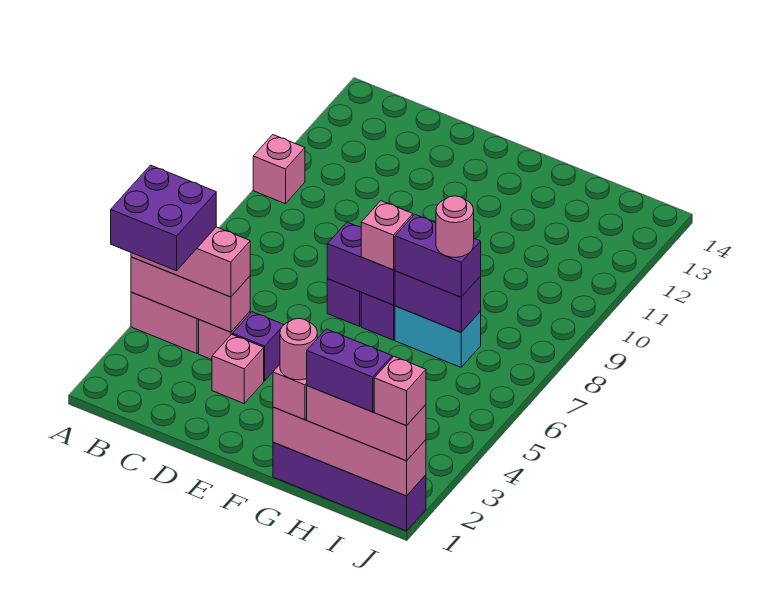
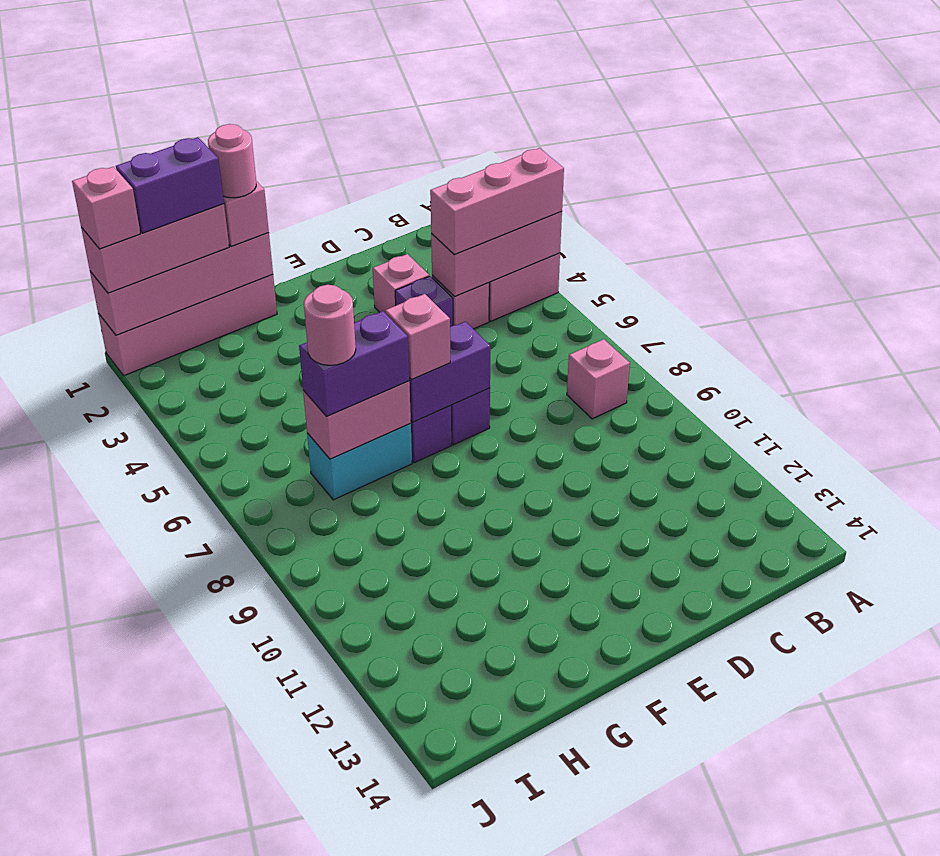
purple 2x2 brick [111,165,216,271] -> none
pink 1x1 brick [253,135,305,204] -> pink 1x1 brick moved to [567,339,630,419]
purple 1x4 brick [273,442,426,531] -> pink 1x4 brick [98,274,277,376]
purple 1x2 brick [395,271,481,332] -> pink 1x2 brick [303,381,411,459]

